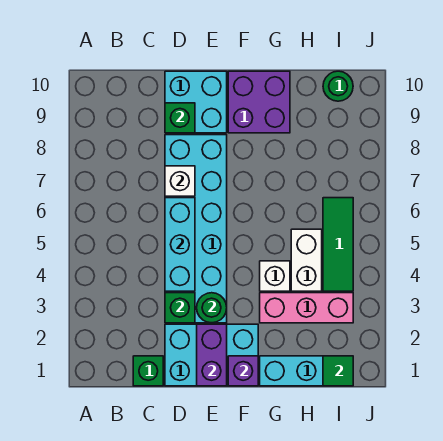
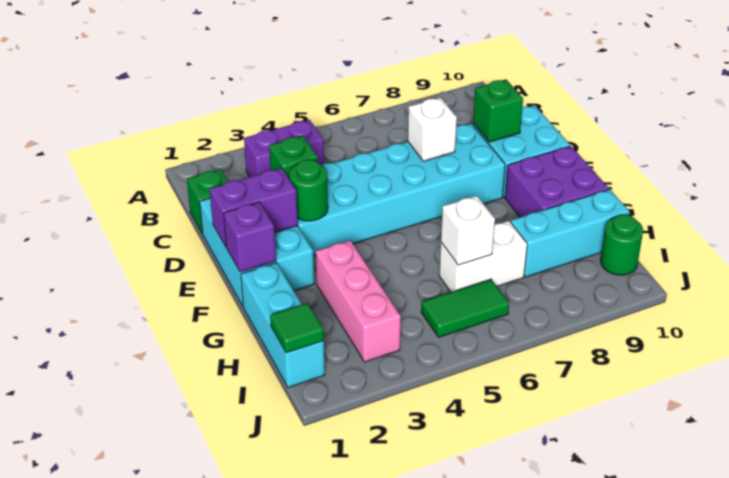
none -> purple 1x2 brick [244,120,324,177]
cyan 1x3 brick [165,198,195,291] -> cyan 1x3 brick moved to [511,189,629,277]
white 1x1 brick [260,261,290,291] -> white 1x1 brick moved to [441,196,495,265]
white 1x2 brick [291,229,322,291] -> white 1x2 brick moved to [439,221,527,292]
green 1x3 tile [323,198,353,291] -> green 1x2 tile [421,279,509,337]

